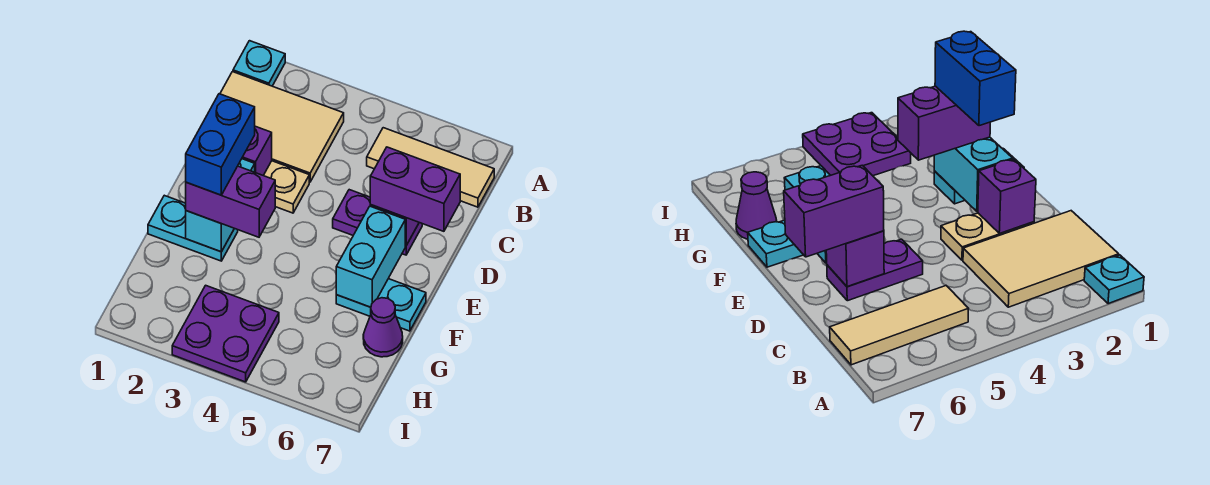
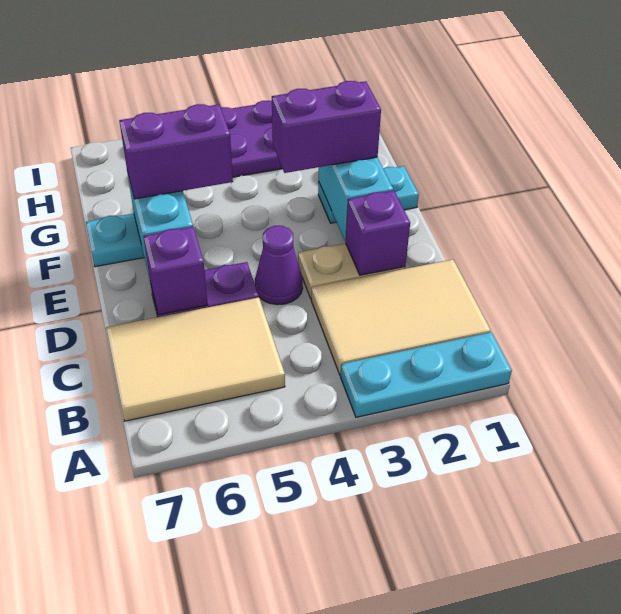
cyan 1x1 plate [233,41,285,86] -> cyan 1x3 plate [341,332,512,417]
tan 1x3 tile [367,128,494,207] -> tan 2x3 tile [106,297,285,421]
purple 1x2 brick [370,147,460,231] -> purple 1x2 brick moved to [119,104,233,199]
blue 1x2 brick [186,94,255,195] -> none
purple 1x1 cone [363,298,403,357] -> purple 1x1 cone moved to [255,226,303,305]

